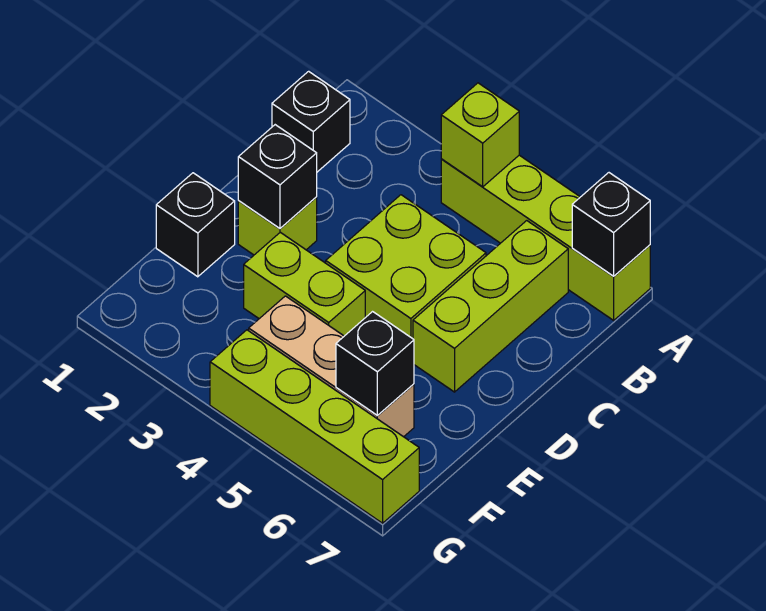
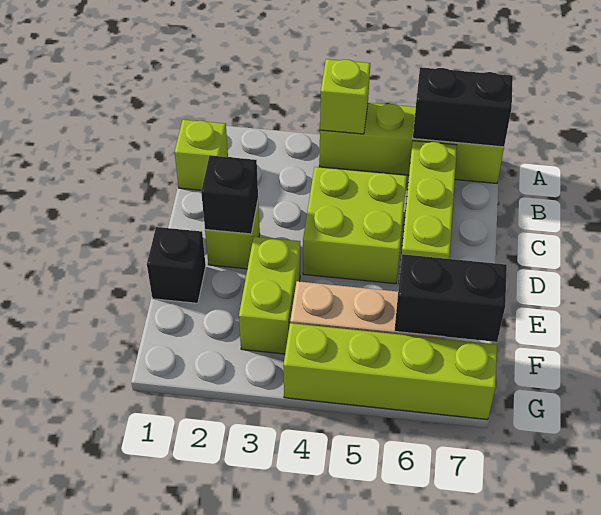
black 1x1 brick [572,173,650,276] -> black 1x2 brick [413,67,513,147]
black 1x1 brick [272,71,350,172] -> lime 1x1 brick [174,120,228,190]
lime 1x2 brick [244,232,365,336] -> lime 1x2 brick turned to [239,237,300,354]
black 1x1 brick [336,312,414,415] -> black 1x2 brick [394,254,507,342]

